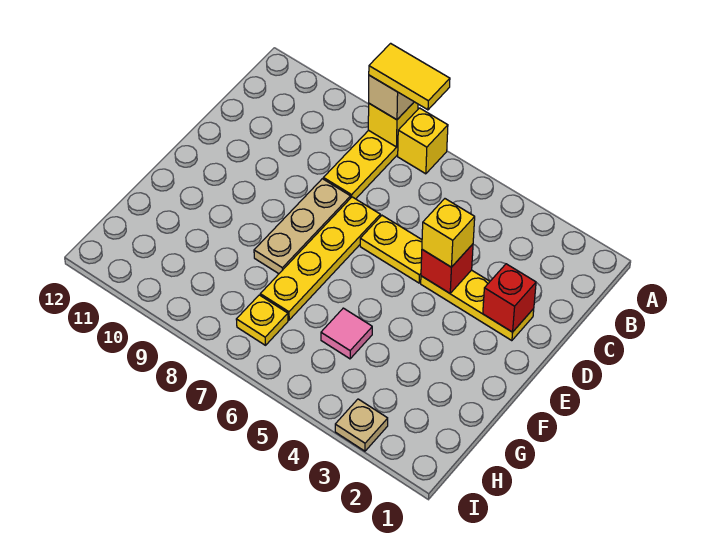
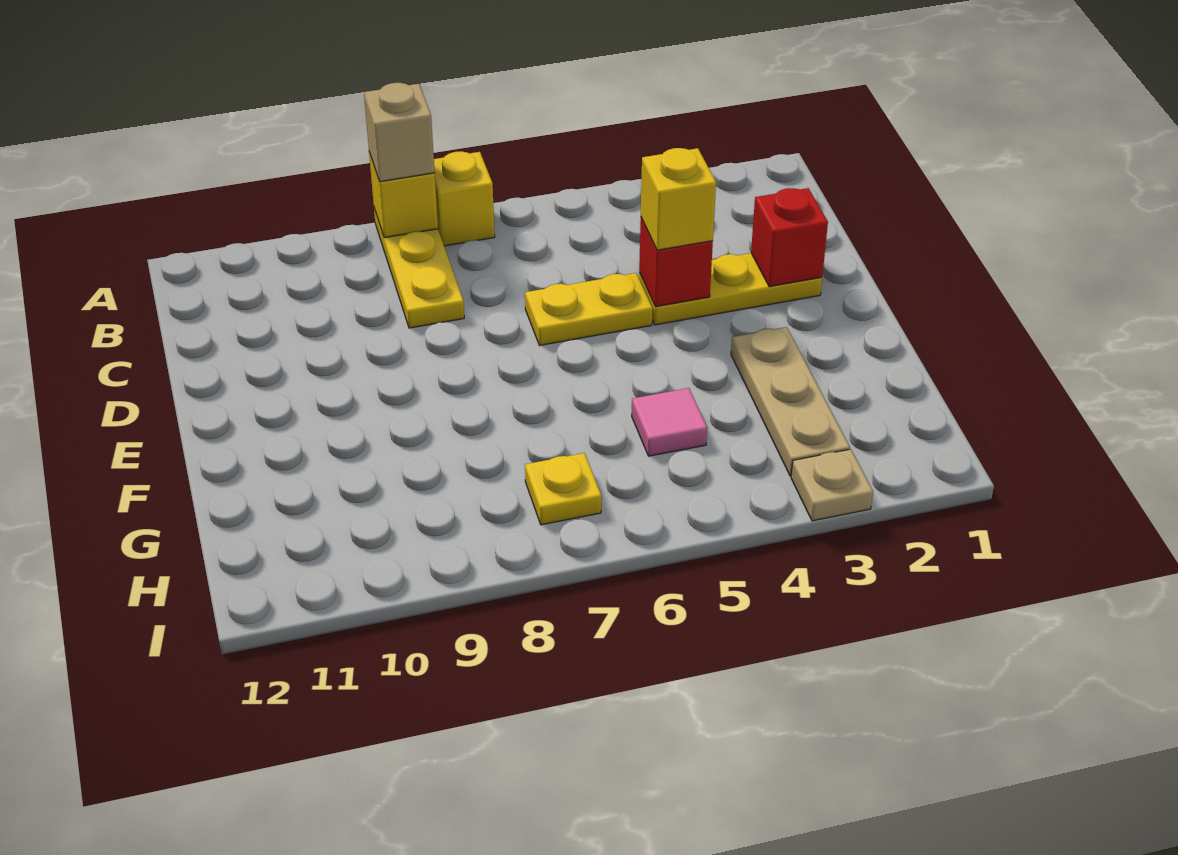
yellow 1x2 tile [369,43,450,110] -> none
yellow 1x4 plate [260,197,380,320] -> none
tan 1x3 plate [254,179,351,274] -> tan 1x3 plate moved to [731,327,850,476]

